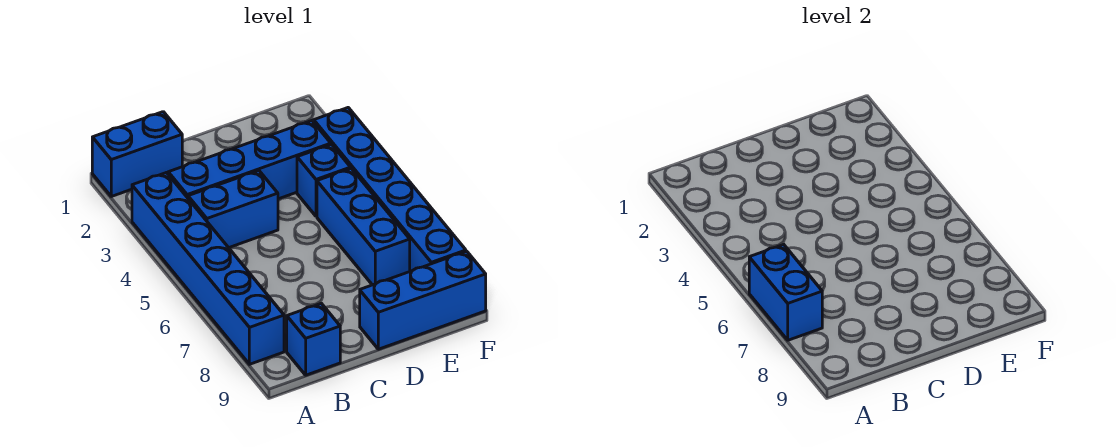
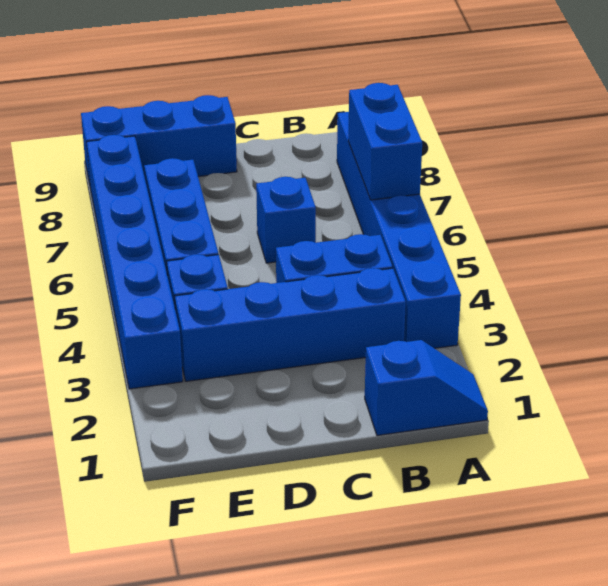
blue 1x2 brick [92,112,182,196] -> blue 1x2 slope [365,340,488,436]
blue 1x1 brick [287,303,340,375] -> blue 1x1 brick moved to [256,177,316,263]

